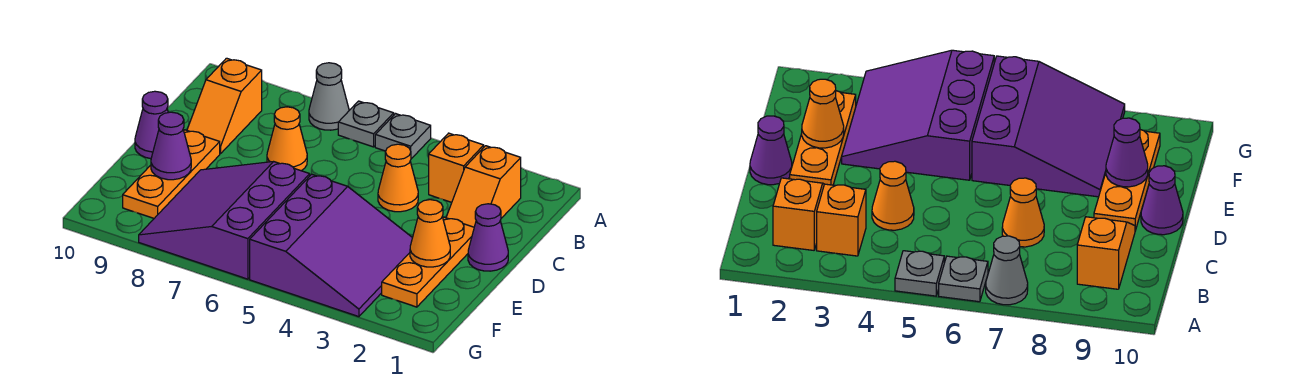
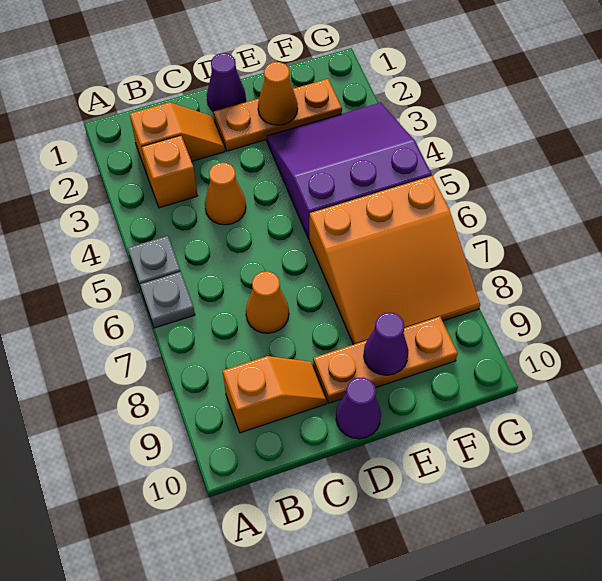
grey 1x1 cone [309,63,349,130] -> none
purple 3x3 slope [139,162,310,279] -> orange 3x3 slope [309,176,480,345]

